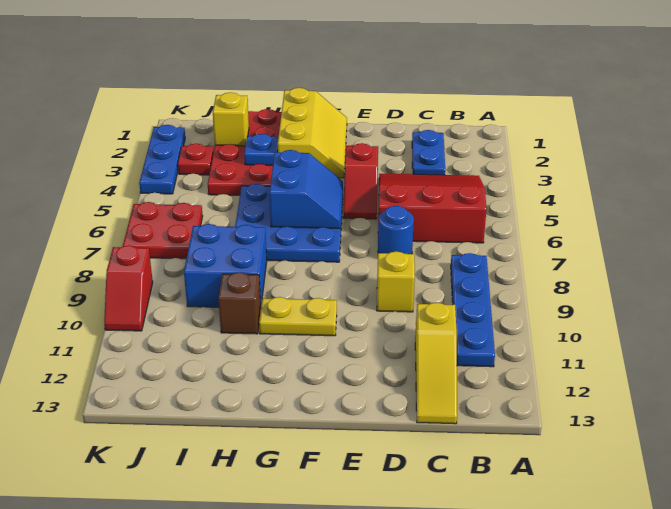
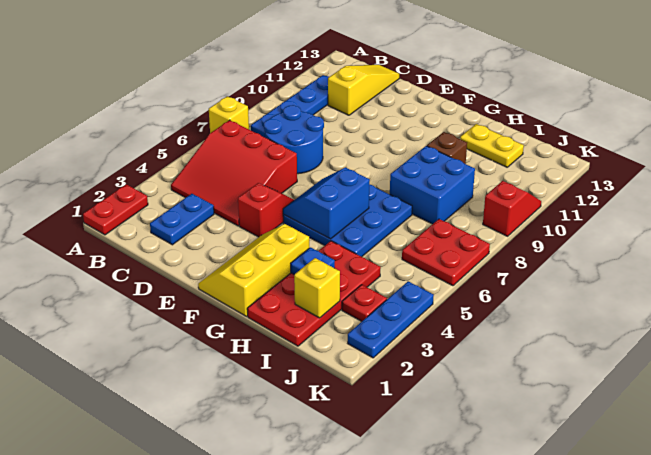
none -> red 1x2 plate [83,184,148,235]
blue 1x1 round brick [378,206,414,254] -> blue 2x2 round brick [264,105,324,174]
yellow 1x1 brick [377,251,415,312] -> yellow 1x1 brick moved to [209,96,249,133]
yellow 1x2 plate [259,297,337,336] -> yellow 1x2 plate moved to [460,124,524,167]

